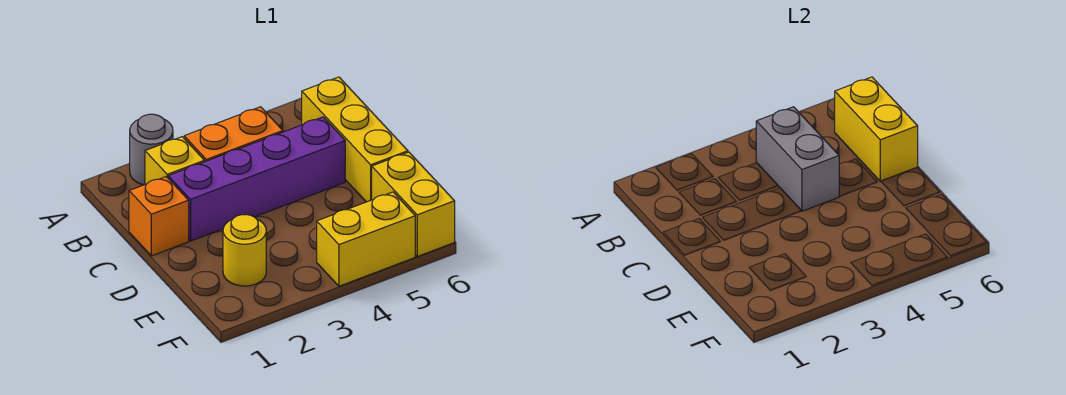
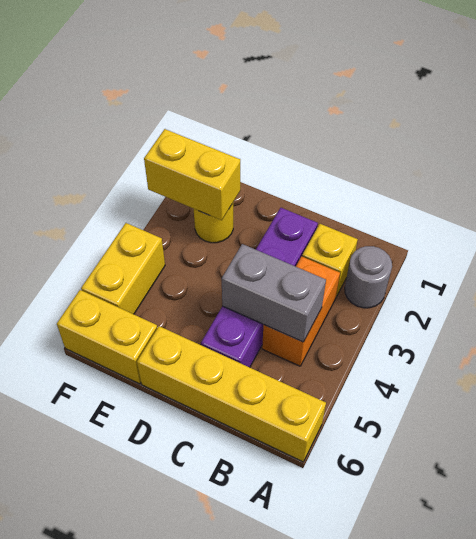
yellow 1x3 brick [302,77,408,202] -> yellow 1x4 brick [137,326,326,462]
yellow 1x2 brick [835,77,918,181] -> yellow 1x2 brick moved to [144,129,240,220]
orange 1x1 brick [129,177,189,256] -> none

